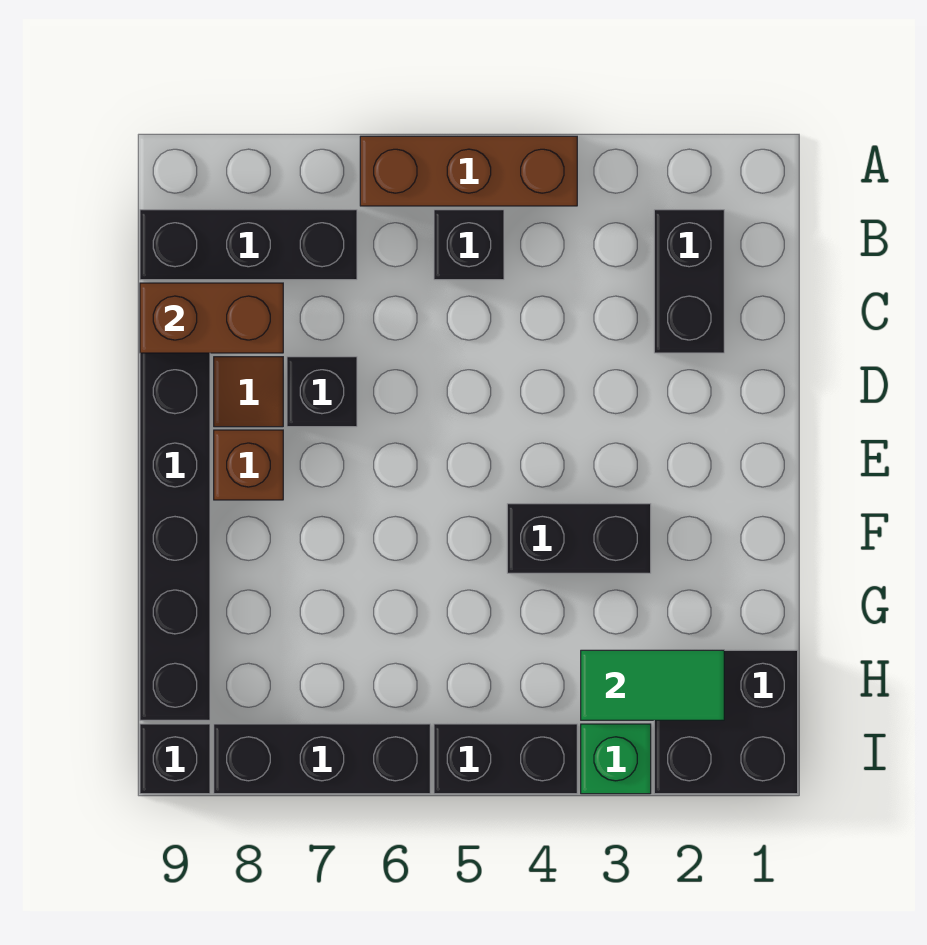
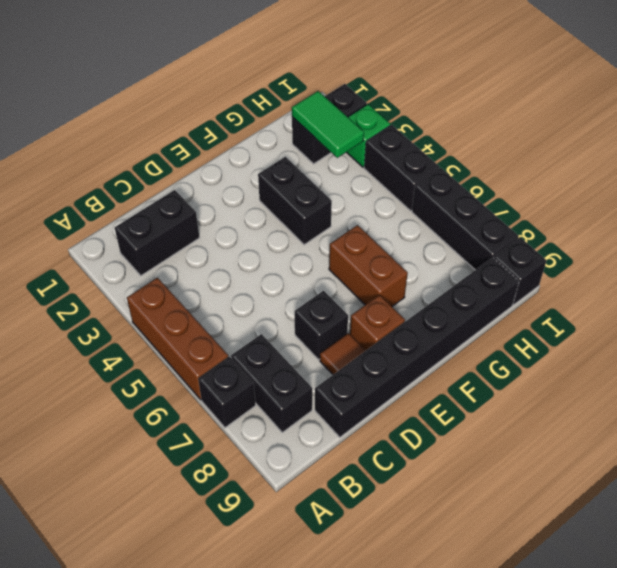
black 1x1 brick [434,210,504,280] -> black 1x1 brick moved to [198,357,255,428]
black 1x3 brick [140,210,357,280] -> black 1x2 brick [231,334,312,432]
brown 1x2 brick [140,283,283,353] -> brown 1x2 brick moved to [329,225,408,306]
black 2x2 brick [654,650,798,794] -> black 1x2 brick [292,84,367,164]

